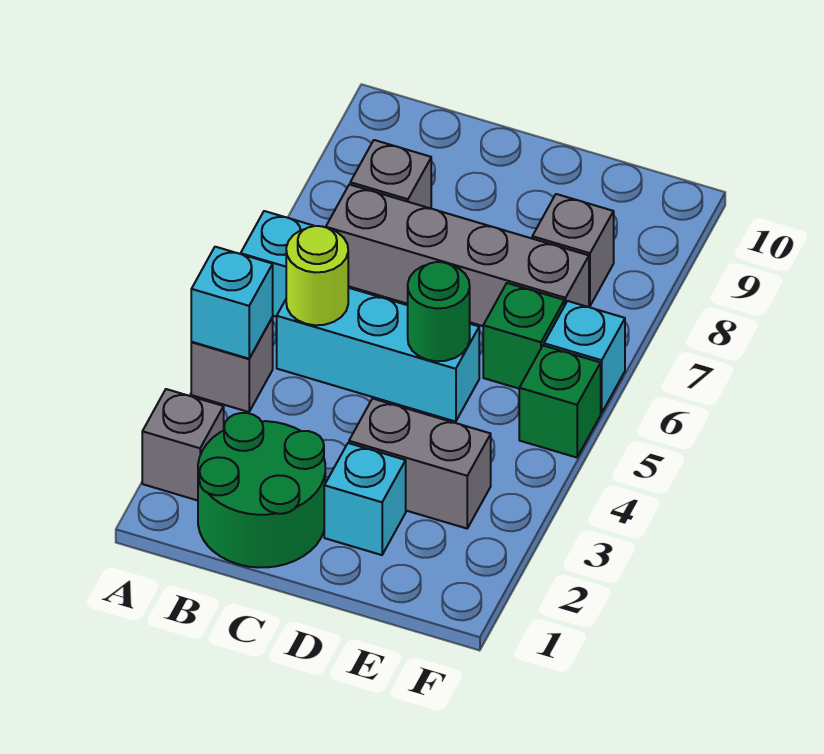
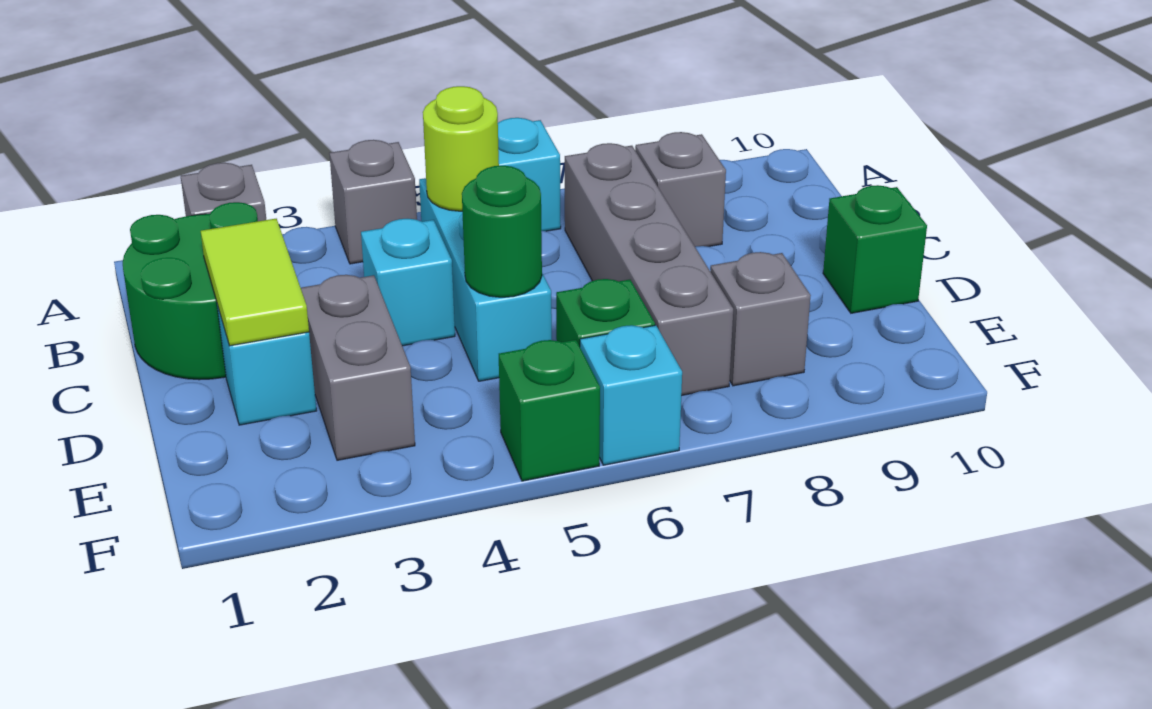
cyan 1x1 brick [191,247,273,359] -> cyan 1x1 brick moved to [361,219,455,346]
none -> lime 1x2 tile [201,219,309,346]
none -> green 1x1 brick [823,185,927,313]

